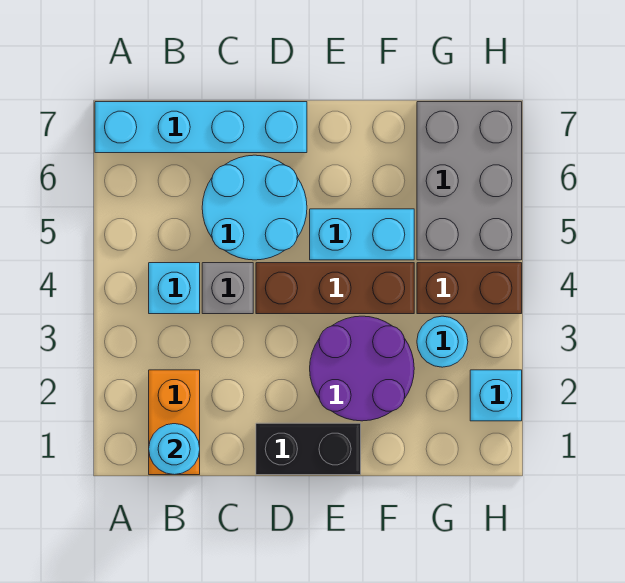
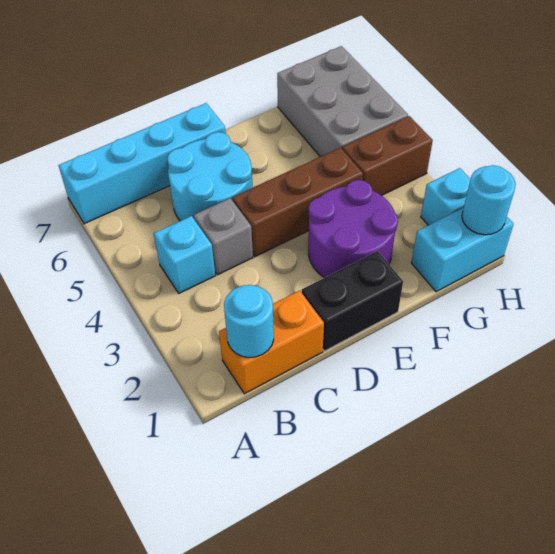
orange 1x2 brick [149,370,200,475] -> orange 1x2 brick turned to [219,290,324,394]
cyan 1x2 brick [310,209,414,260] -> cyan 1x2 brick moved to [411,208,514,292]
cyan 1x1 round brick [417,316,468,367] -> cyan 1x1 round brick moved to [462,165,516,235]

